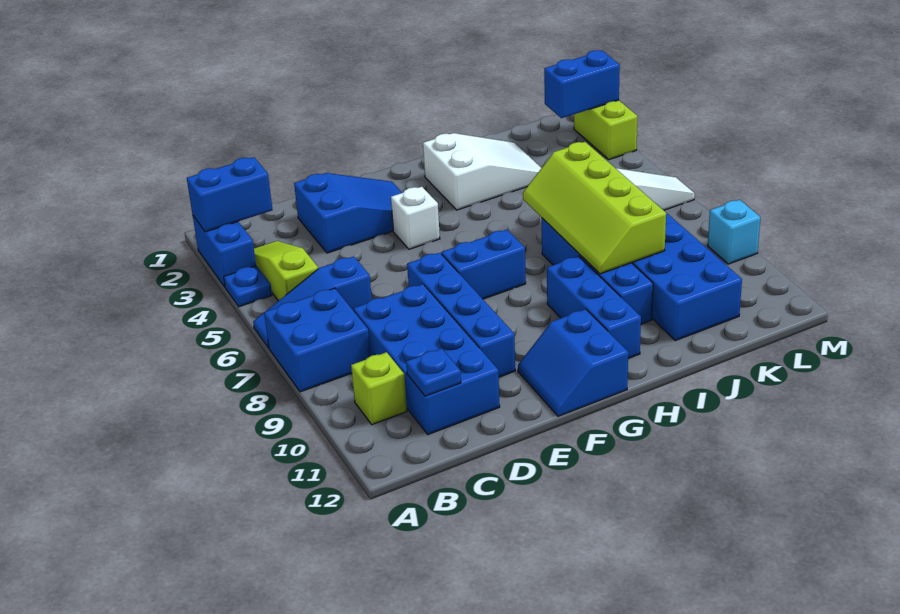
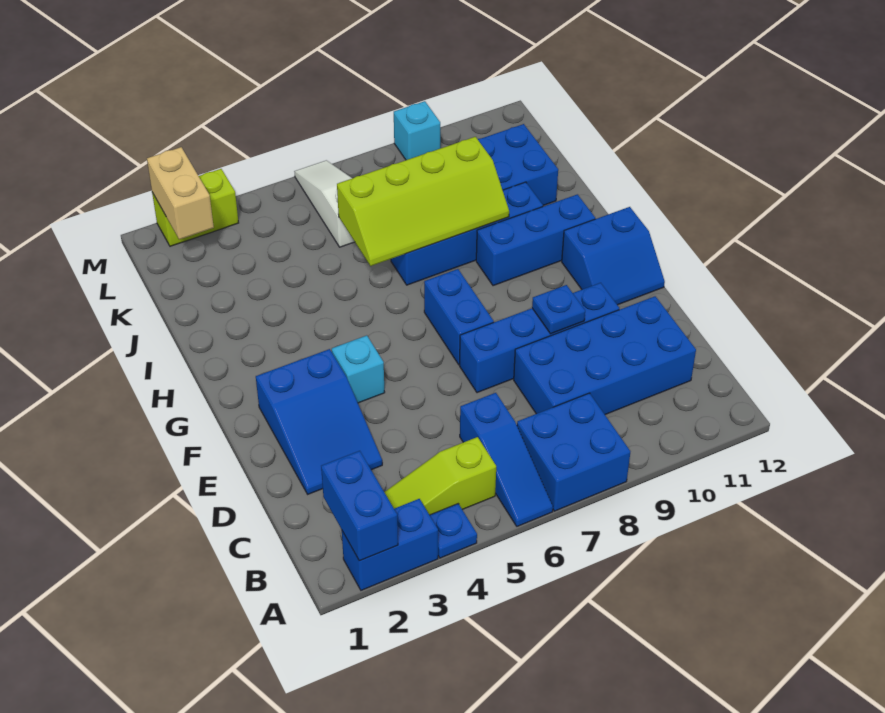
lime 1x1 brick [351,352,407,425] -> none
blue 1x1 plate [406,348,461,396] -> blue 1x1 plate moved to [532,285,585,334]
blue 2x3 slope [294,173,402,253] -> blue 2x3 slope turned to [256,349,382,494]
white 1x1 brick [391,187,440,249] -> cyan 1x1 brick [332,335,385,403]
white 2x3 slope [423,133,541,210] -> none
blue 1x2 brick [544,50,620,118] -> tan 1x2 brick [147,147,214,239]

